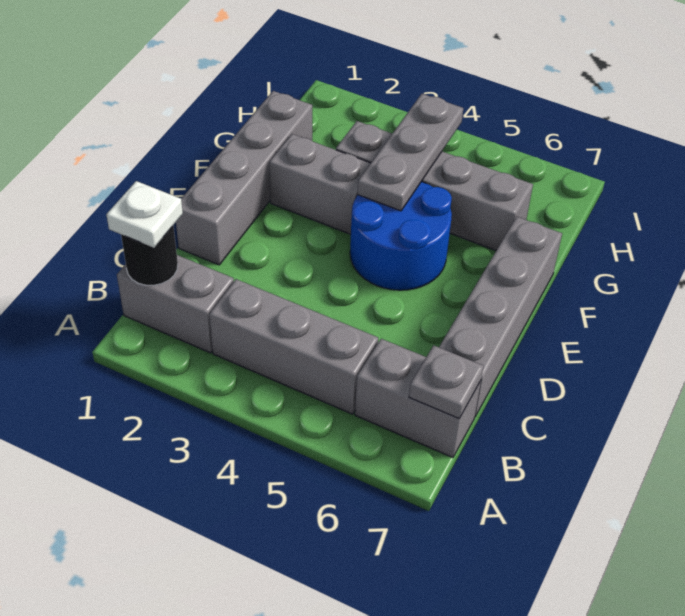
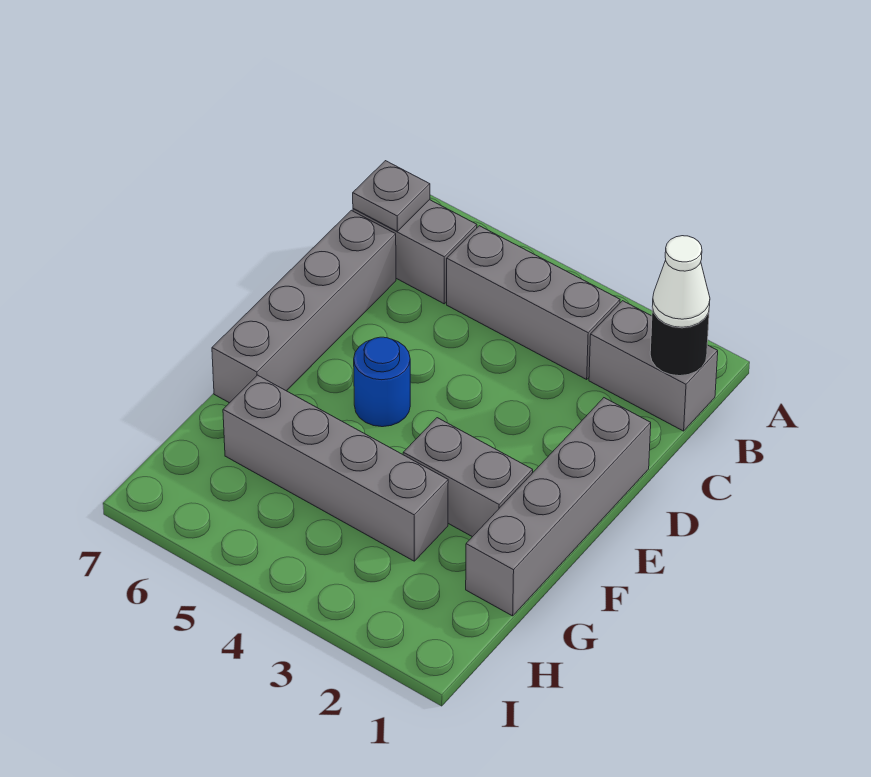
white 1x1 plate [106,181,183,248] -> white 1x1 cone [652,236,710,327]
blue 2x2 round brick [350,182,452,290] -> blue 1x1 round brick [354,337,410,427]
grey 1x3 plate [358,94,463,211] -> none

